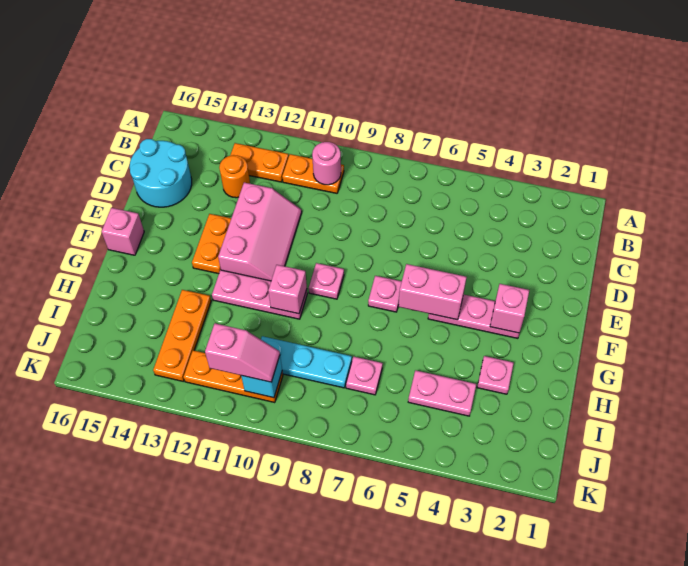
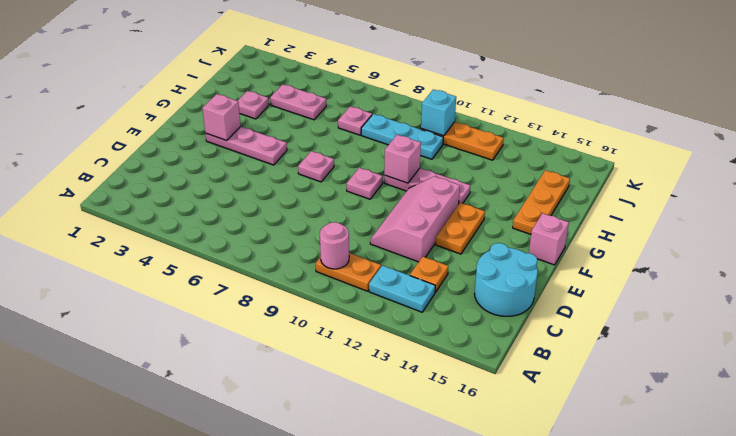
orange 1x2 plate [230,143,289,182] -> cyan 1x2 plate [369,265,435,312]
orange 1x1 round brick [219,155,250,198] -> orange 1x1 plate [410,257,448,292]
pink 1x2 brick [398,264,467,320] -> none
orange 1x3 plate [153,290,211,381] -> orange 1x3 plate moved to [513,170,570,234]
pink 1x2 slope [205,324,280,382] -> none

